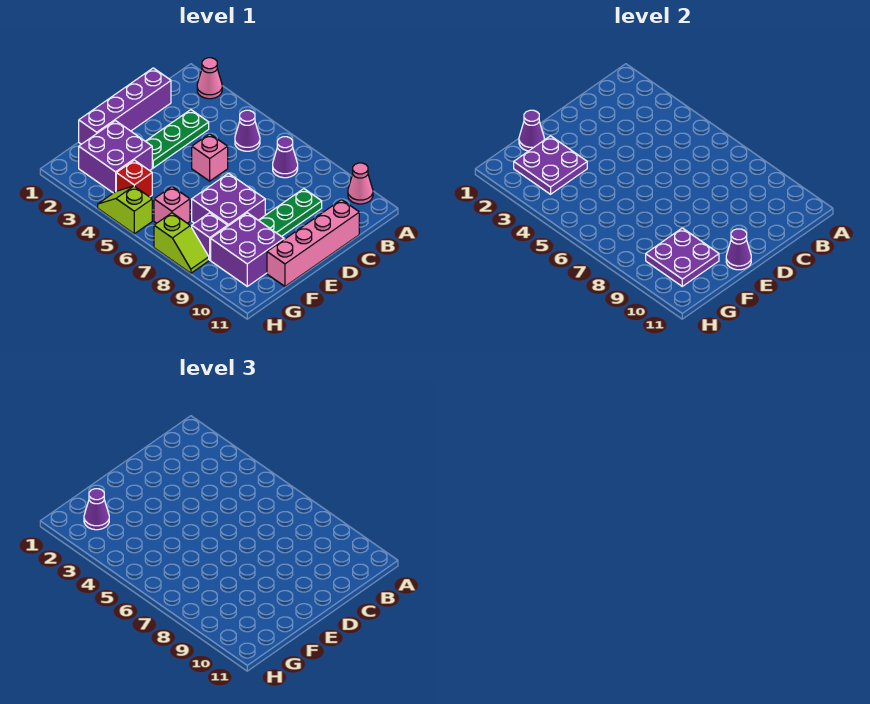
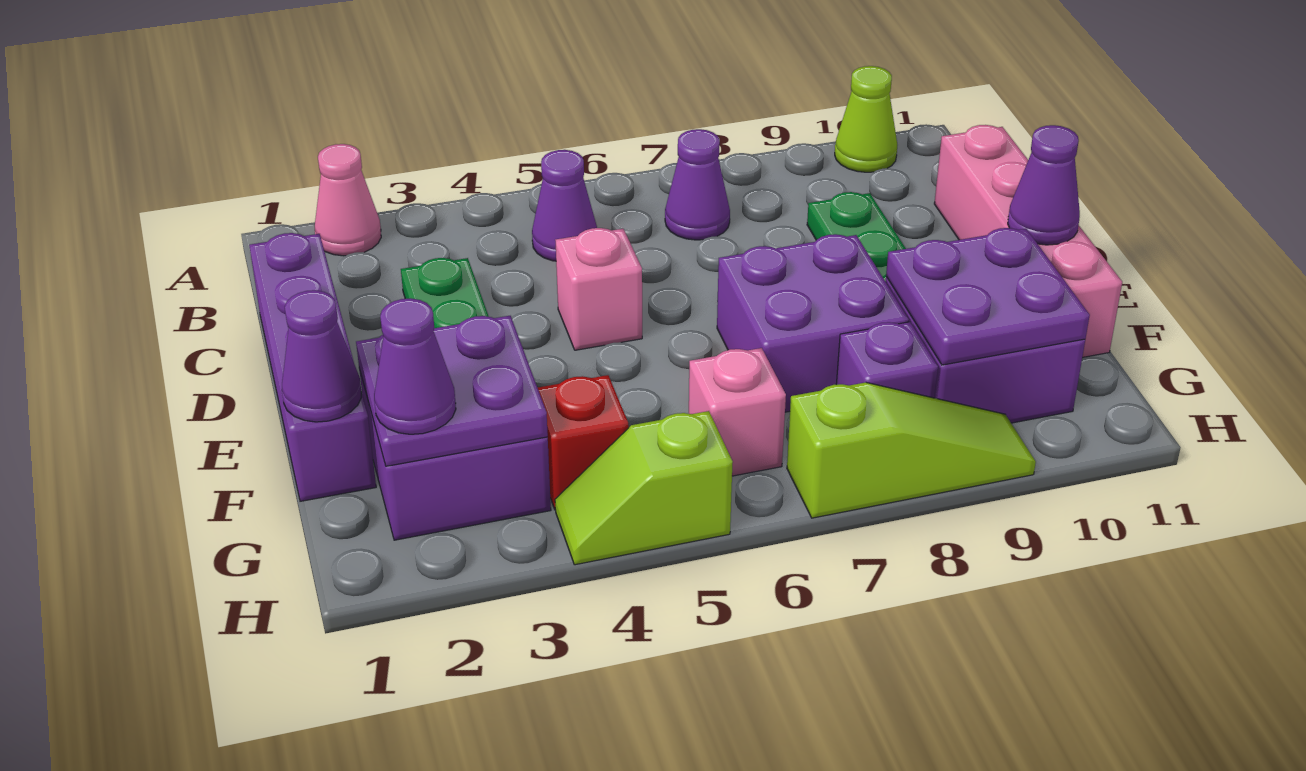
pink 1x1 cone [348,163,373,204] -> lime 1x1 cone [835,66,897,172]
lime 1x2 slope [154,213,209,273] -> lime 1x3 slope [787,382,1036,518]

